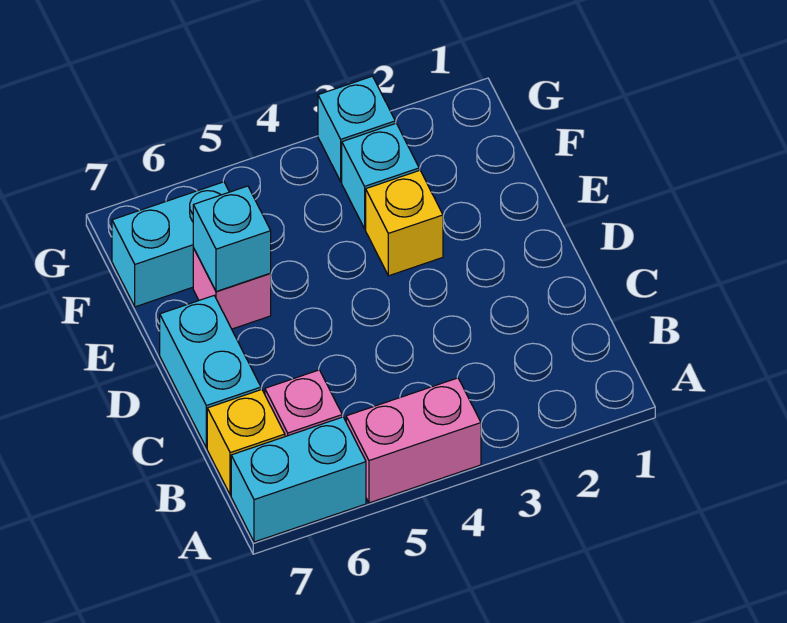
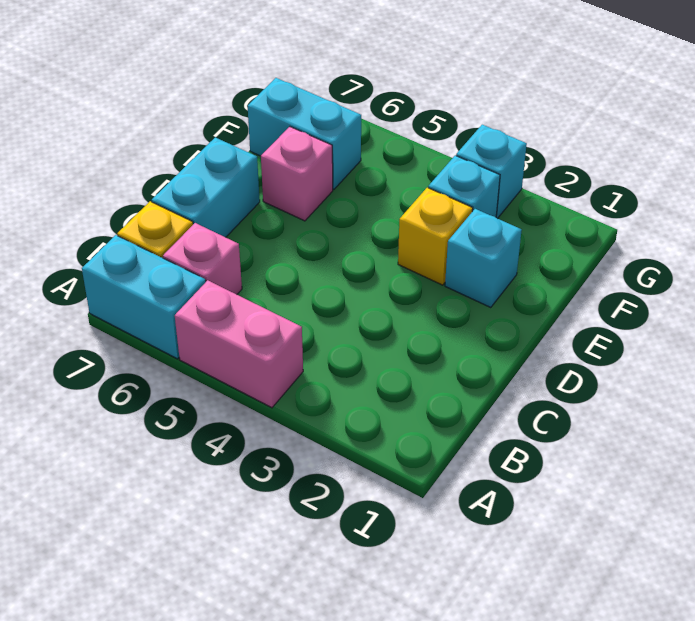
cyan 1x1 brick [193,186,271,292] -> cyan 1x1 brick moved to [445,209,522,308]

